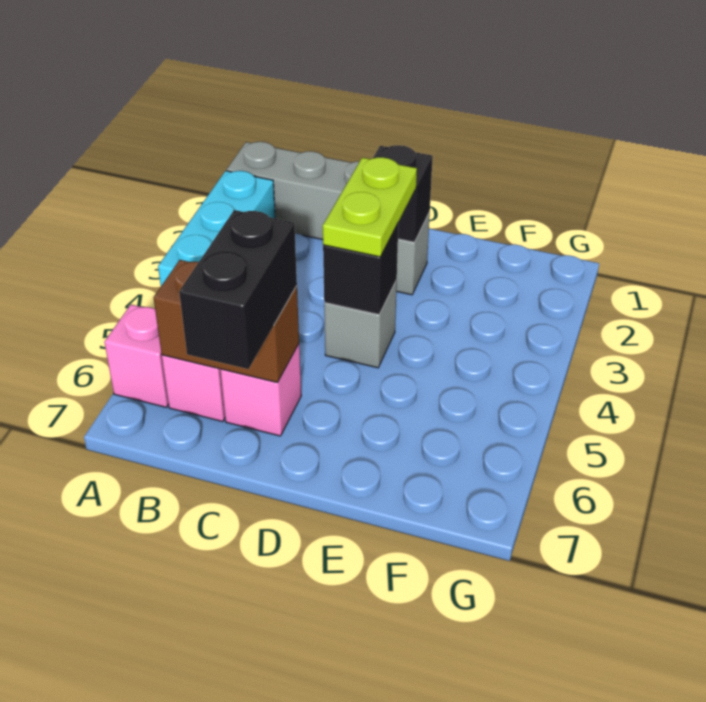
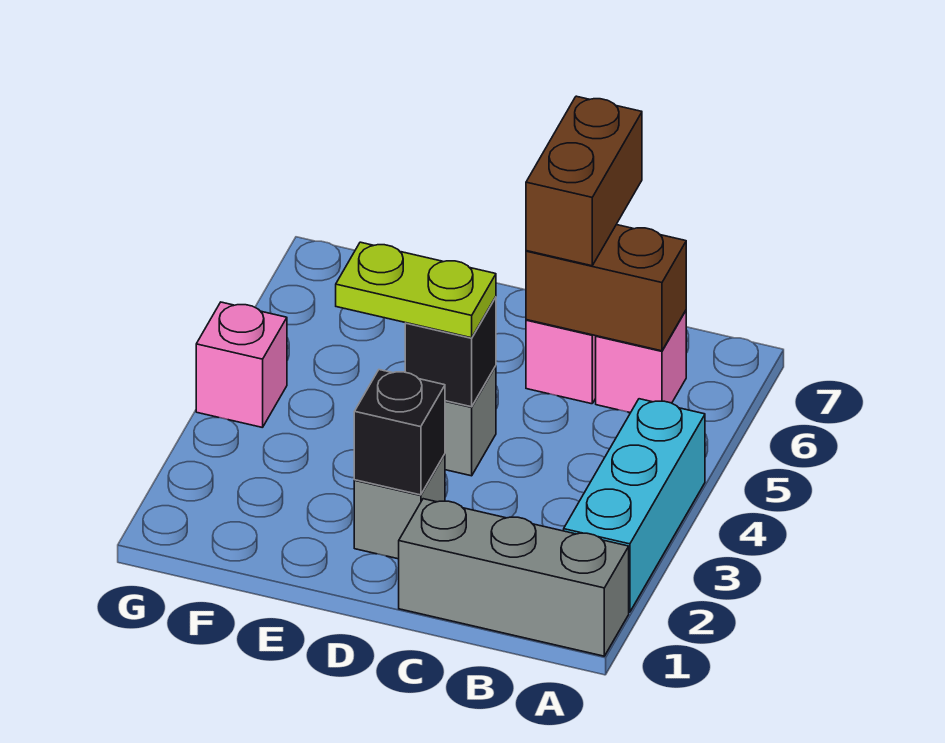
pink 1x1 brick [104,305,169,407] -> pink 1x1 brick moved to [196,302,287,428]
black 1x2 brick [179,210,297,369] -> brown 1x2 brick [526,96,642,266]
lime 1x2 plate [323,157,417,257] -> lime 1x2 plate turned to [336,242,496,338]

